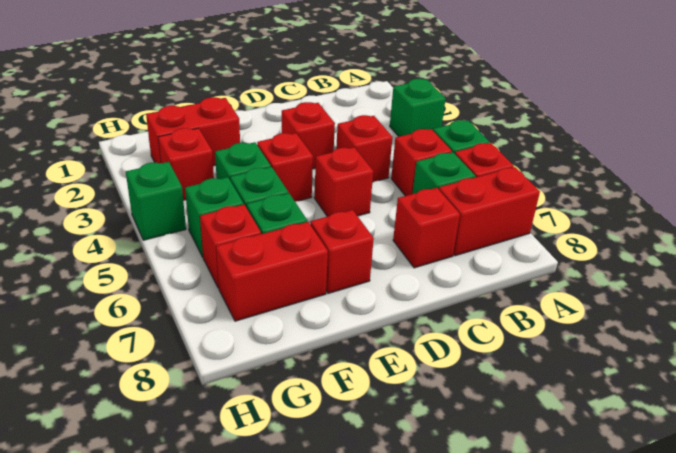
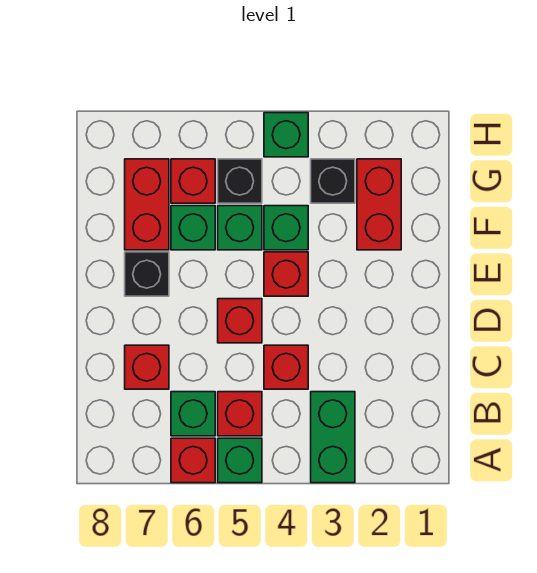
green 1x1 brick [390,79,446,137] -> green 1x2 brick [311,392,355,483]
red 1x2 brick [439,167,540,256] -> none
red 1x1 brick [282,102,335,169] -> none
red 1x1 brick [310,210,374,293] -> black 1x1 brick [125,252,169,296]
red 1x1 brick [158,128,214,200] -> black 1x1 brick [311,159,355,203]
green 1x1 brick [185,177,244,257] -> black 1x1 brick [218,159,262,203]

